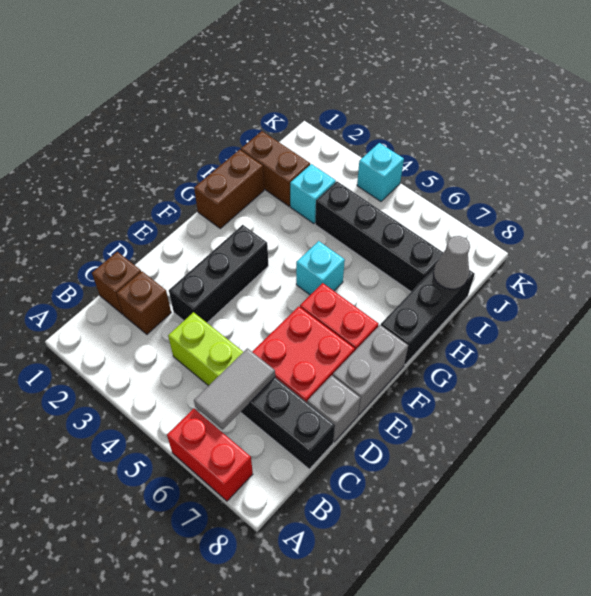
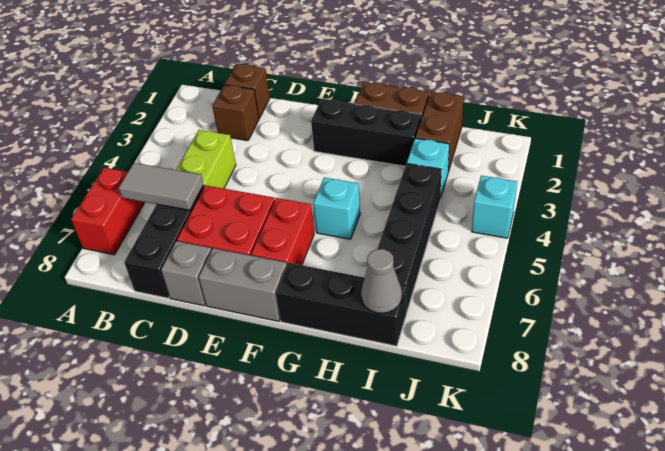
black 1x3 brick [169,225,268,323] -> black 1x3 brick moved to [311,99,421,166]

